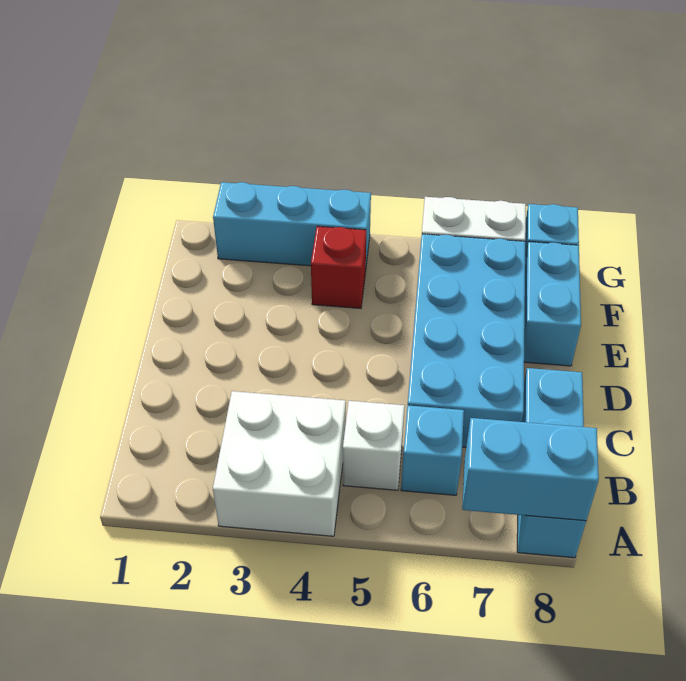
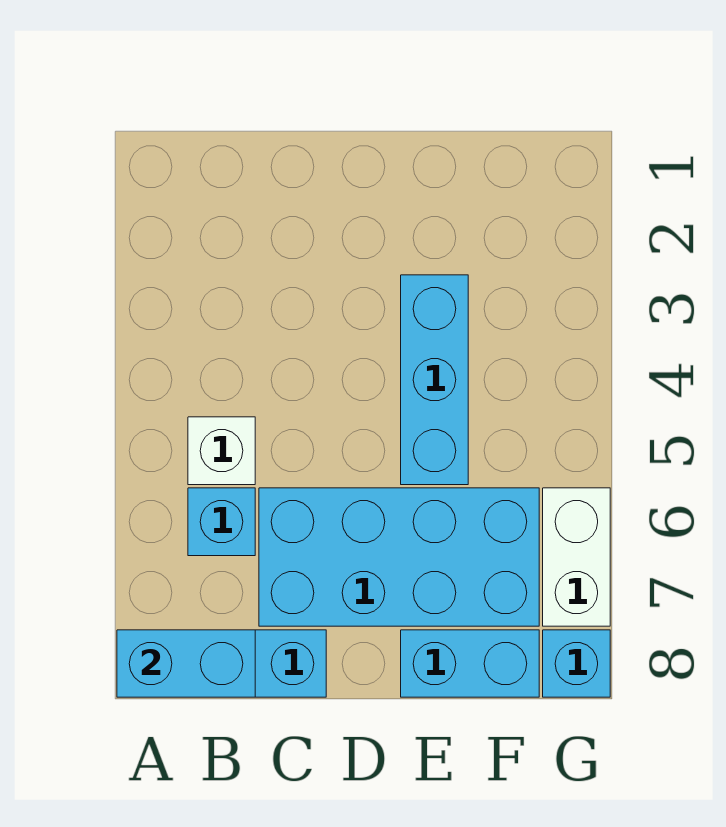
white 2x2 brick [213,391,346,536] -> none
cyan 1x2 brick [462,418,599,521] -> cyan 1x2 brick turned to [117,630,255,697]
red 1x1 brick [311,226,366,308] -> none
cyan 1x3 brick [213,182,371,266] -> cyan 1x3 brick moved to [401,275,468,485]

